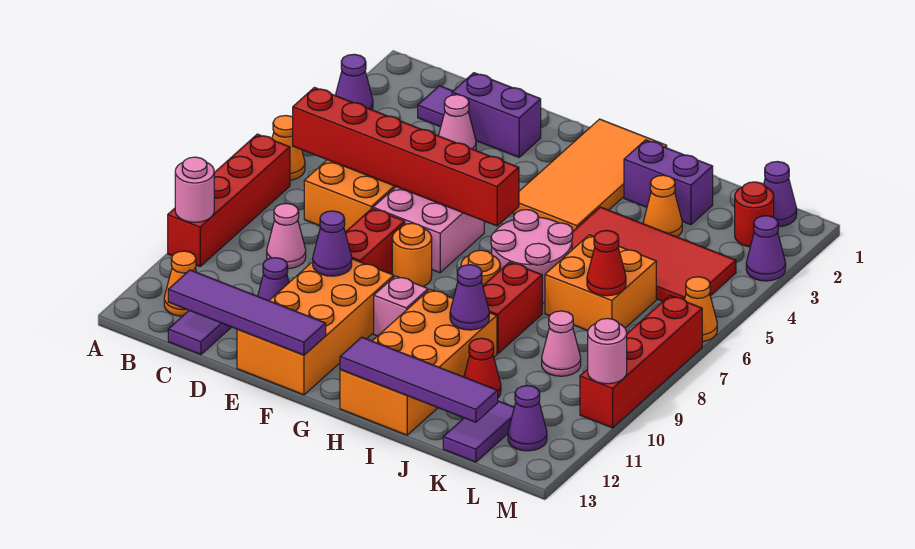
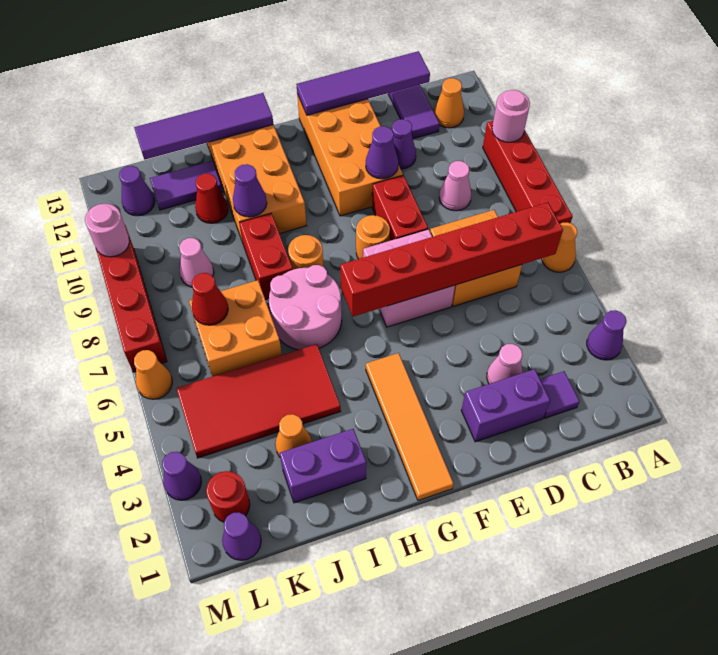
orange 2x4 tile [512,119,667,231] -> orange 1x4 tile [366,353,454,501]
pink 1x1 brick [374,276,428,336] -> none
purple 1x2 tile [443,401,514,462] -> purple 1x2 tile turned to [150,161,223,210]

